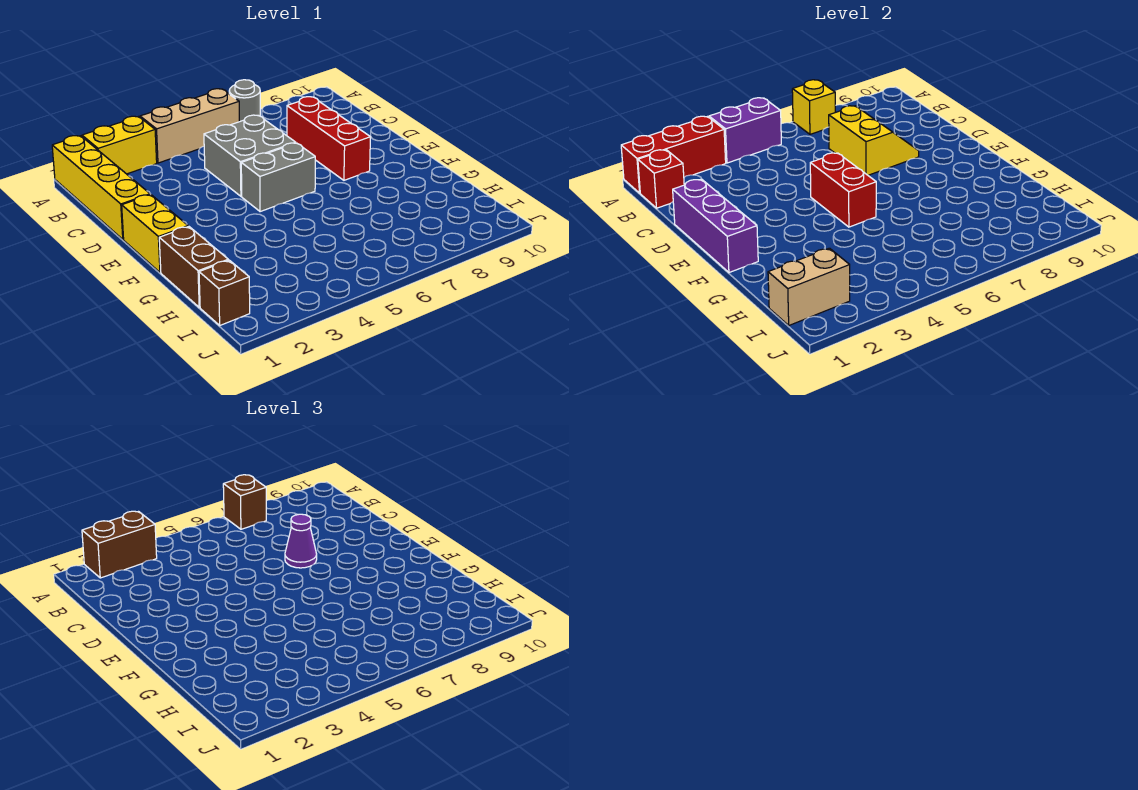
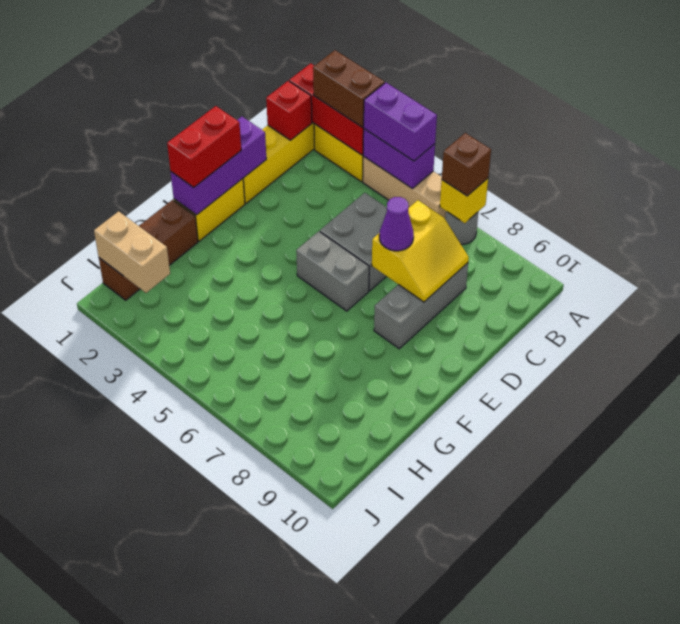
none -> purple 1x2 brick [364,83,437,161]
red 1x3 brick [287,97,371,180] -> grey 1x3 brick [374,263,468,349]
red 1x2 brick [810,153,876,227] -> red 1x2 brick moved to [167,106,241,187]

